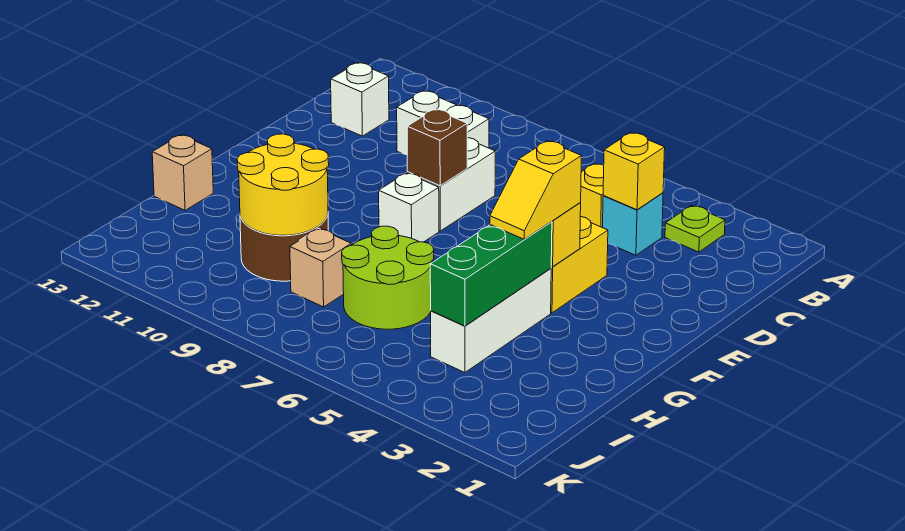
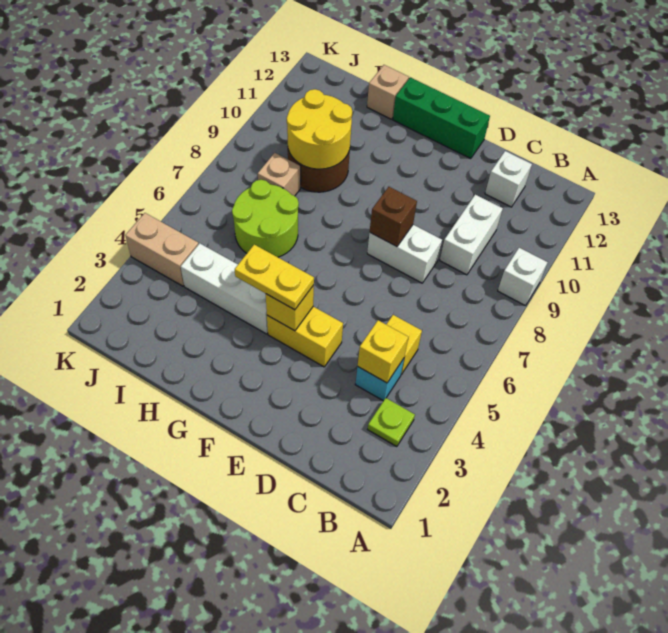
yellow 1x2 slope [490,141,581,239] -> yellow 1x2 plate [235,245,314,310]
white 1x1 brick [379,173,439,242] -> white 1x1 brick moved to [498,248,548,306]
green 1x3 brick [430,222,552,326] -> green 1x3 brick moved to [393,77,490,159]
none -> tan 1x2 brick [125,213,199,286]

